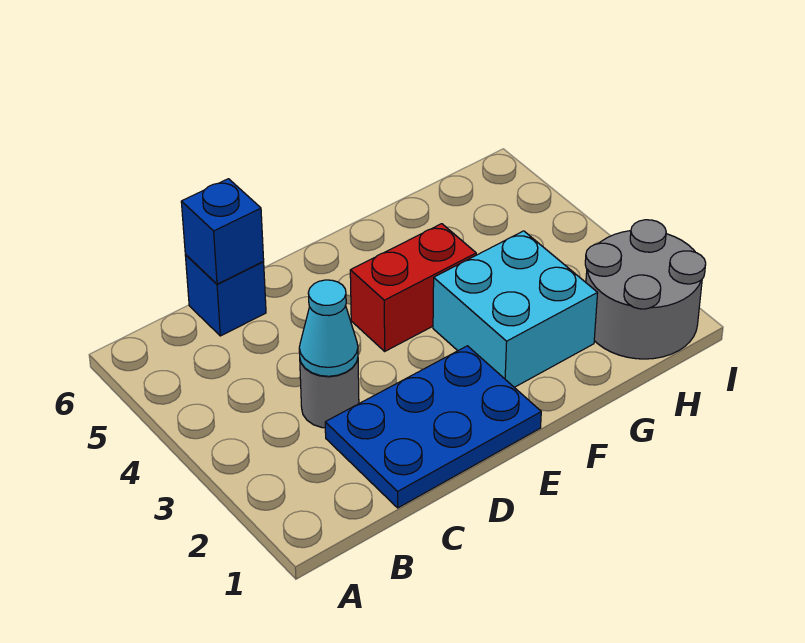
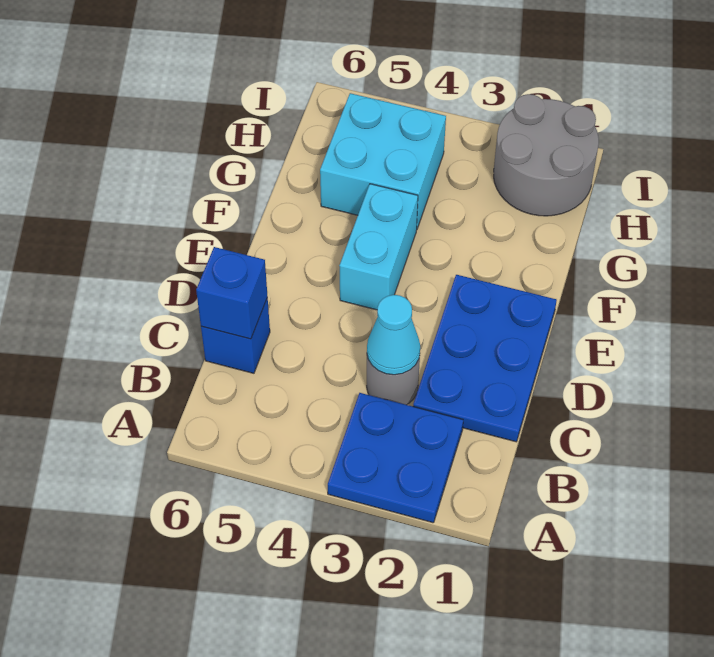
none -> blue 2x2 plate [328,393,463,523]
red 1x2 brick [350,224,476,351] -> cyan 1x2 brick [339,184,418,310]
cyan 2x2 brick [433,231,598,387] -> cyan 2x2 brick moved to [320,93,446,229]

